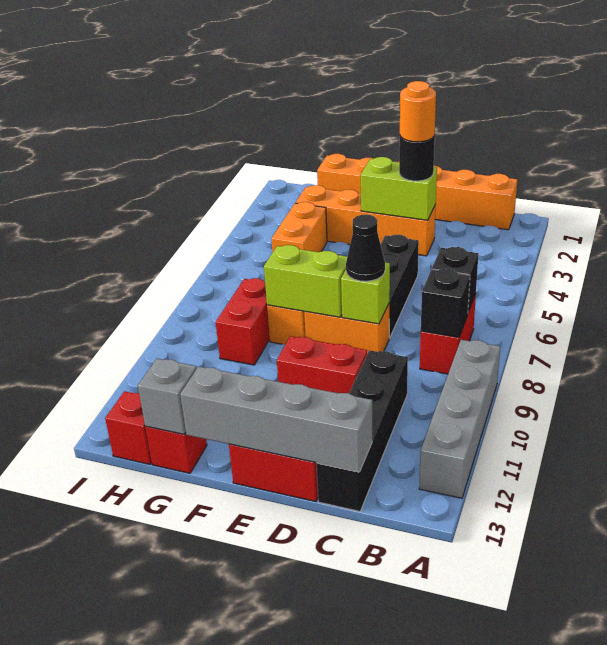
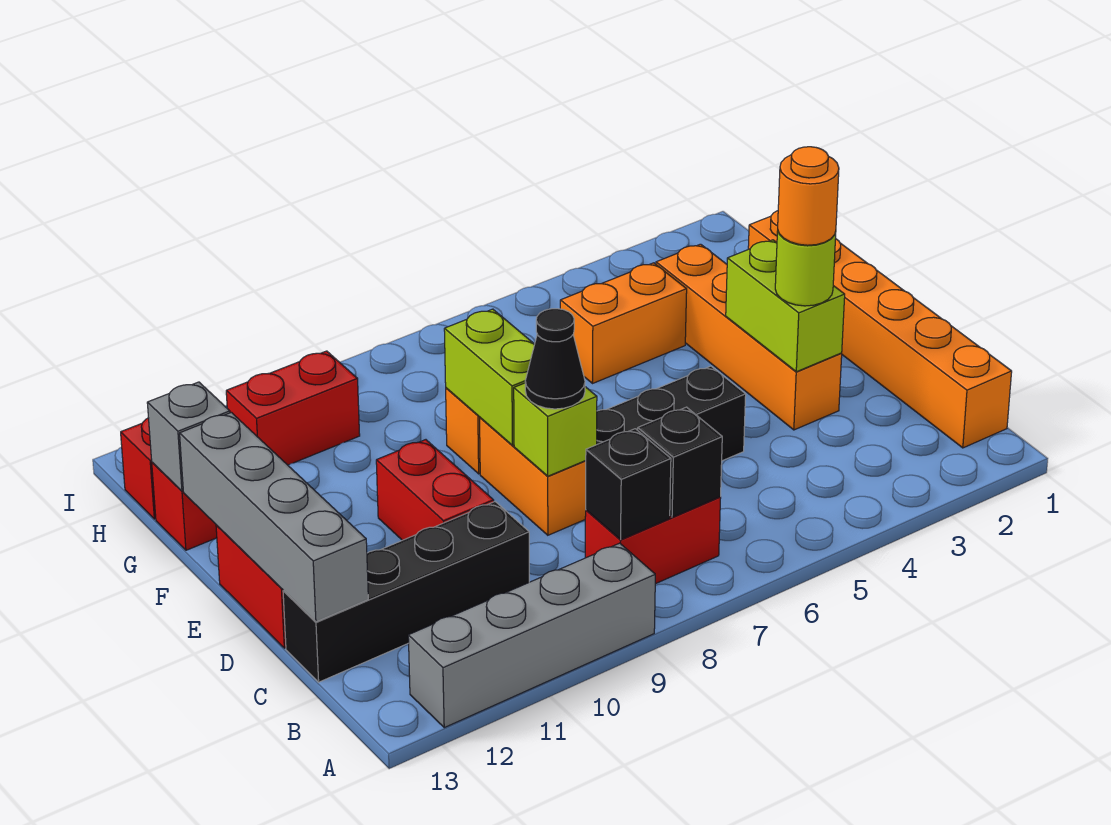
black 1x1 round brick [399,135,435,181] -> lime 1x1 round brick [775,231,836,306]
red 1x2 brick [216,278,270,365] -> red 1x2 brick moved to [226,351,360,465]

